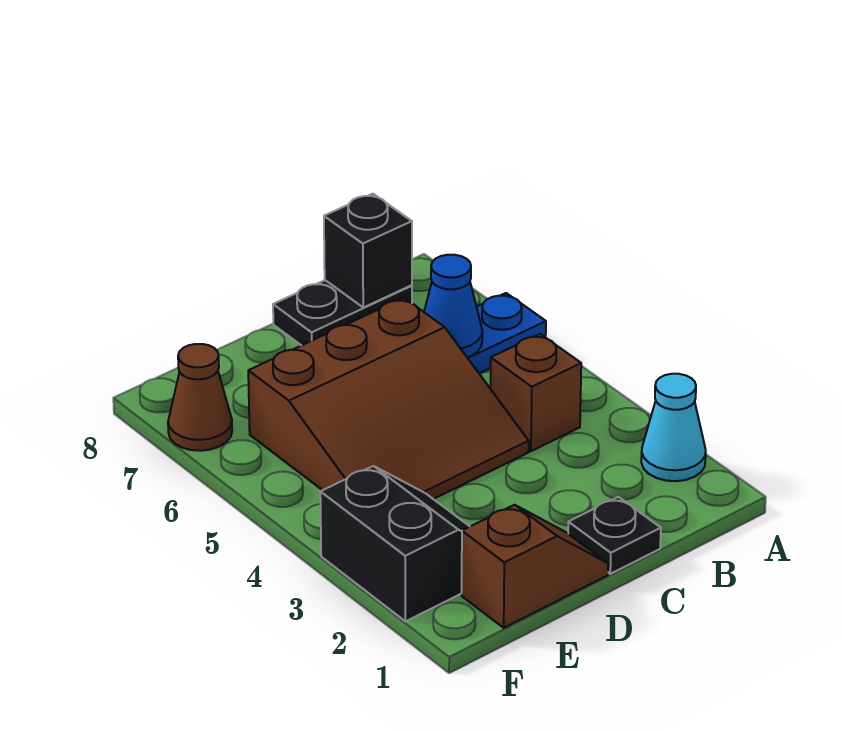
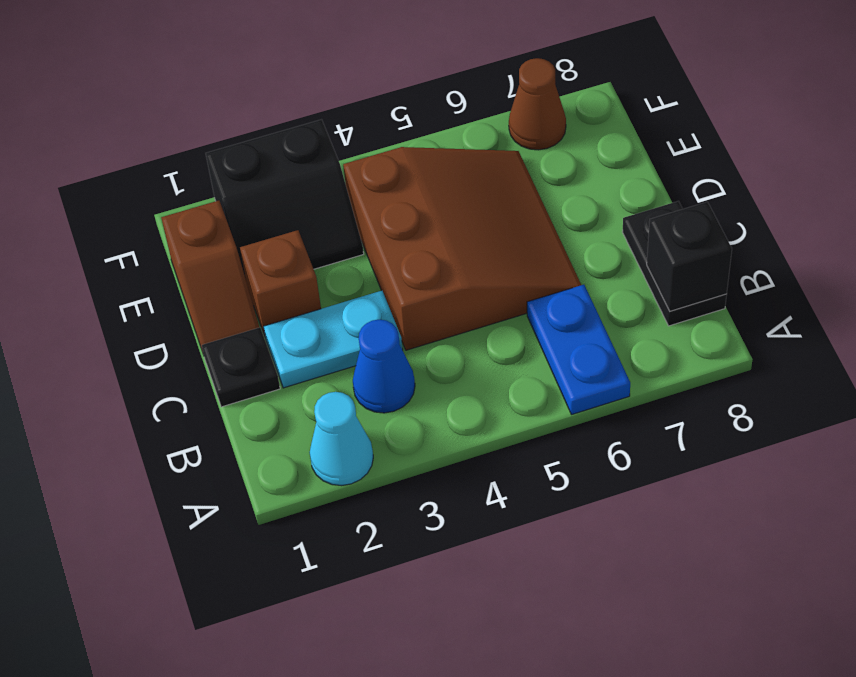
brown 1x1 brick [491,334,581,451] -> brown 1x1 brick moved to [240,230,321,336]
blue 1x1 cone [424,255,482,357] -> blue 1x1 cone moved to [353,320,415,413]
none -> cyan 1x2 plate [263,291,403,388]
brown 3x3 slope [248,298,529,499] -> brown 3x3 slope turned to [343,147,581,350]

